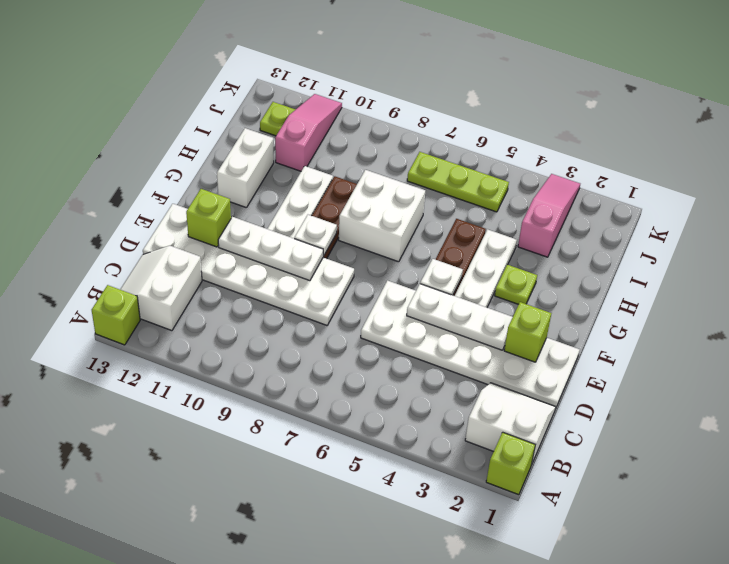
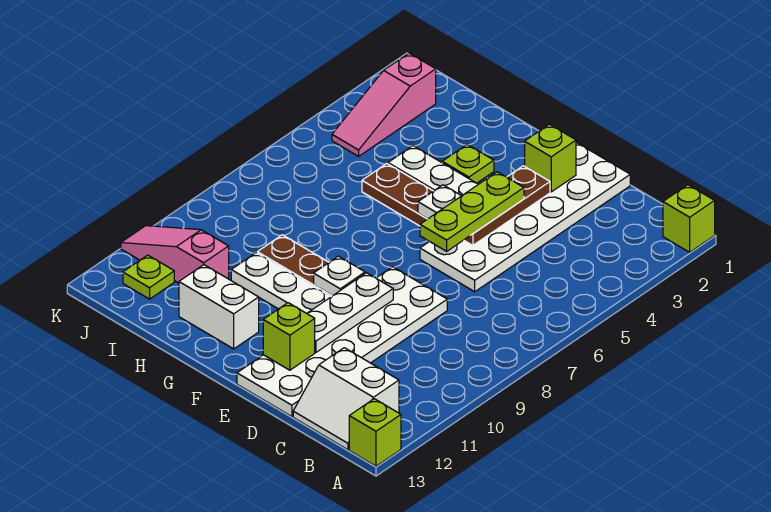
white 2x2 slope [465,383,556,465] -> none
white 1x3 plate [407,284,513,350] -> brown 1x3 plate [464,166,550,245]
white 2x2 brick [339,170,425,262] -> none
pink 1x3 slope [518,174,580,257] -> pink 1x3 slope turned to [332,53,436,156]
lime 1x3 plate [407,152,509,212] -> lime 1x3 plate moved to [420,172,524,251]

